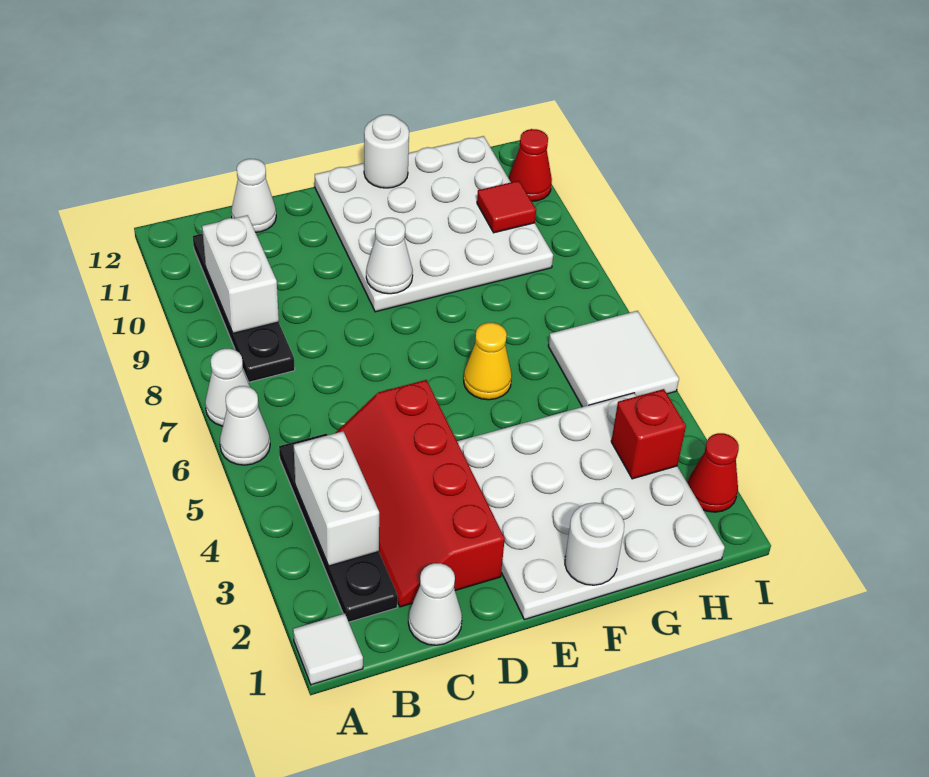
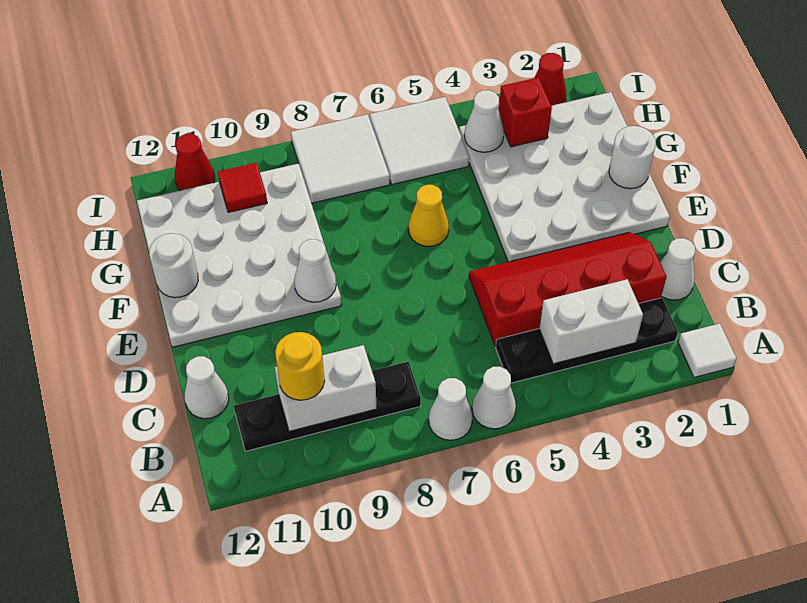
none -> yellow 1x1 round brick [275,332,325,400]
red 2x4 slope [336,380,505,607] -> red 2x4 slope turned to [469,232,667,346]
none -> white 1x1 cone [464,90,504,152]
none -> white 2x2 tile [291,114,390,203]

